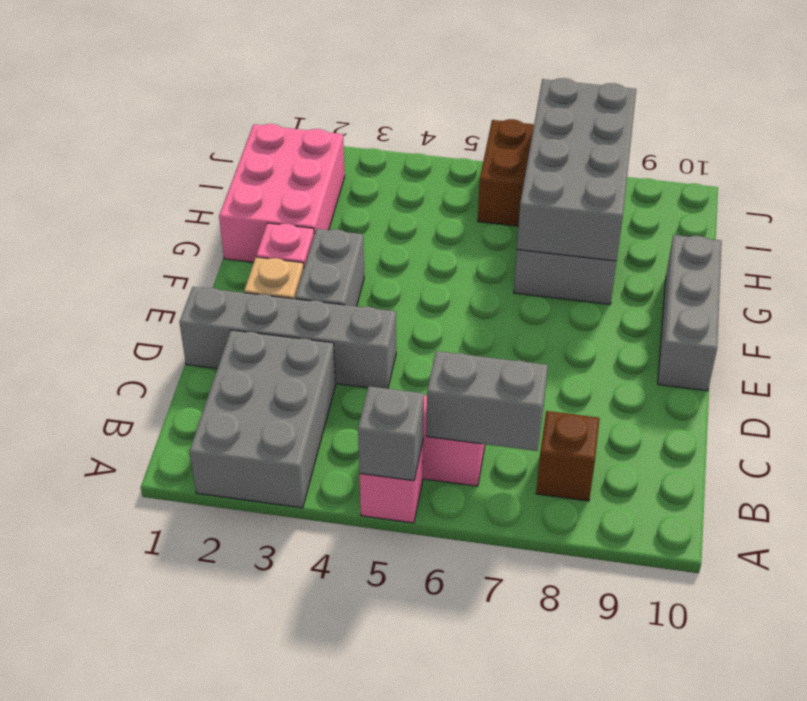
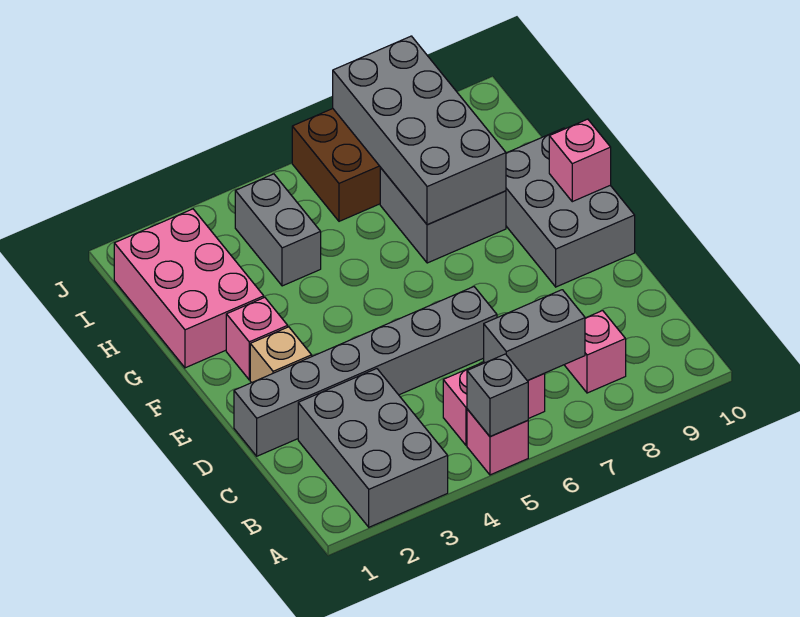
brown 1x1 brick [536,411,600,501] -> pink 1x1 brick [565,311,626,393]
grey 1x4 brick [179,287,396,389] -> grey 1x6 brick [234,287,497,456]
grey 1x2 brick [295,229,364,306] -> grey 1x2 brick moved to [235,174,321,286]
grey 1x3 brick [658,235,722,391] -> grey 2x3 brick [506,128,635,287]
none -> pink 1x1 brick [549,119,611,202]

